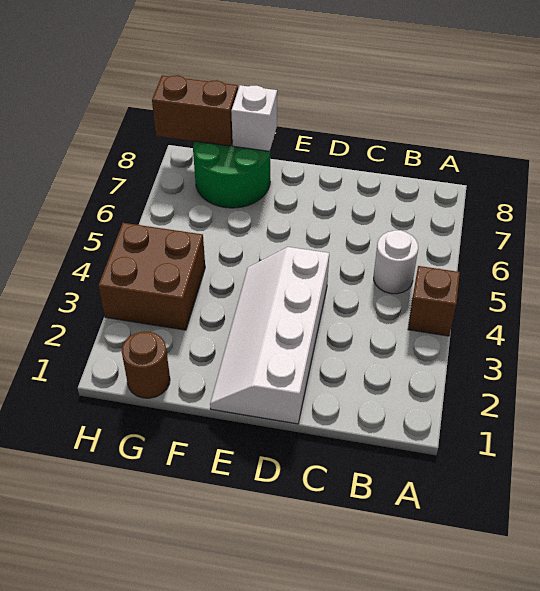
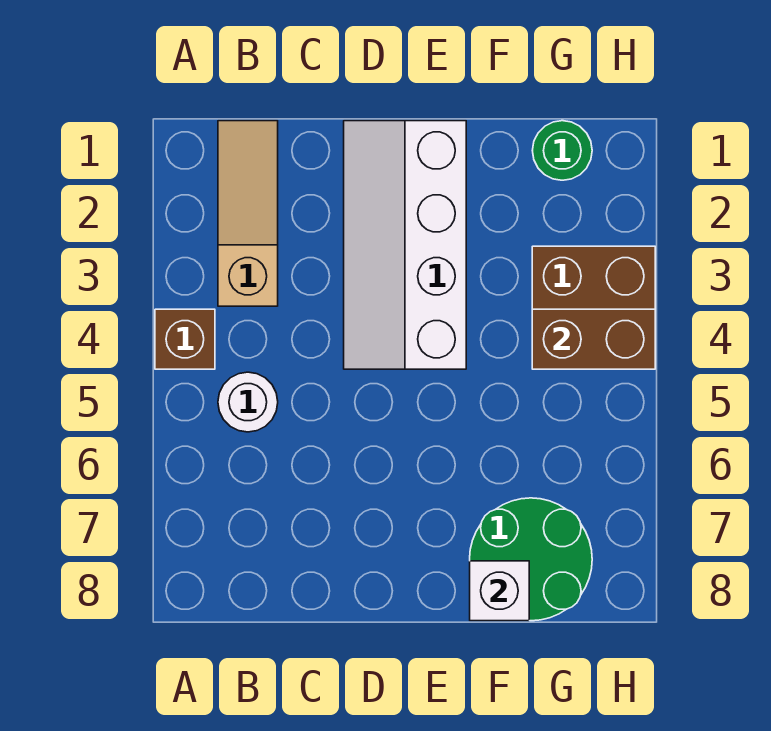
none -> tan 1x3 slope [218,121,278,306]
white 2x4 slope [210,247,329,424] -> white 2x4 slope turned to [344,121,466,369]
brown 1x1 round brick [122,332,170,398] -> green 1x1 round brick [532,121,592,180]
brown 1x2 brick [152,75,238,146] -> brown 1x2 brick moved to [532,309,655,369]

